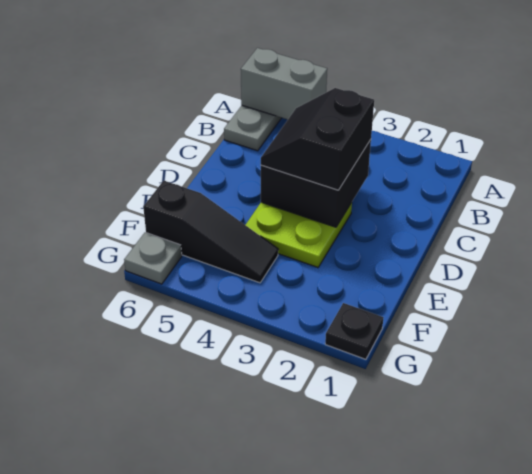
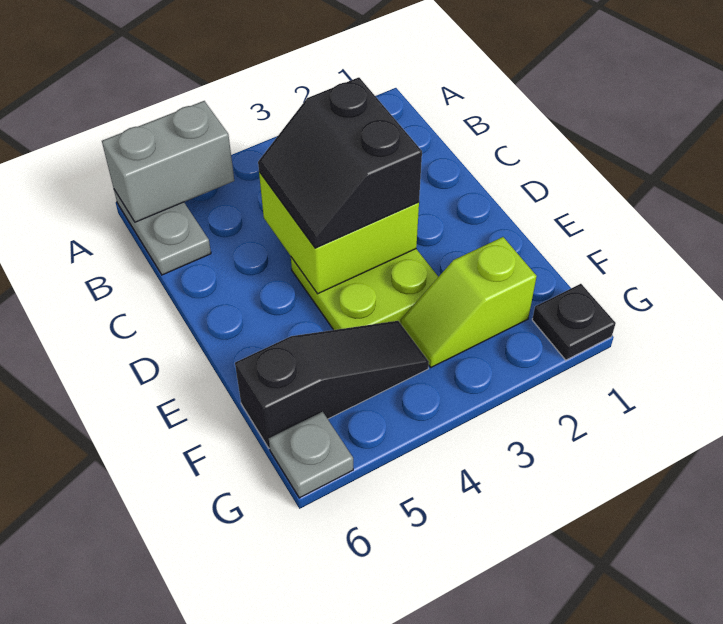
black 2x2 brick [261,140,371,227] -> lime 2x2 brick [259,172,419,294]
none -> lime 1x2 slope [401,237,537,367]

